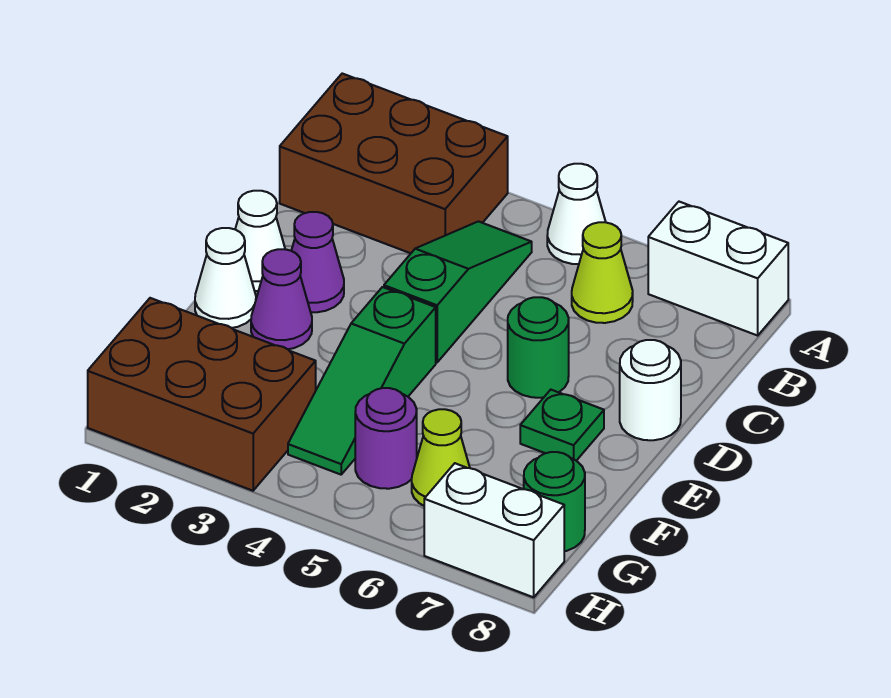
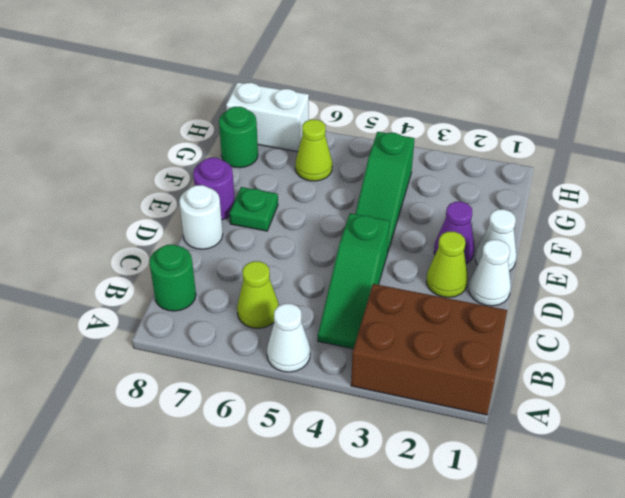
white 1x2 brick [648,202,788,336] -> none
purple 1x1 cone [291,212,344,312] -> lime 1x1 cone [426,232,468,297]
green 1x1 round brick [508,297,569,398] -> green 1x1 round brick moved to [149,245,196,311]
green 1x3 slope [288,287,436,475] -> green 1x3 slope turned to [355,132,415,254]
brown 2x3 brick [88,298,316,491] -> none
purple 1x1 round brick [355,388,417,489] -> purple 1x1 round brick moved to [193,158,235,220]

